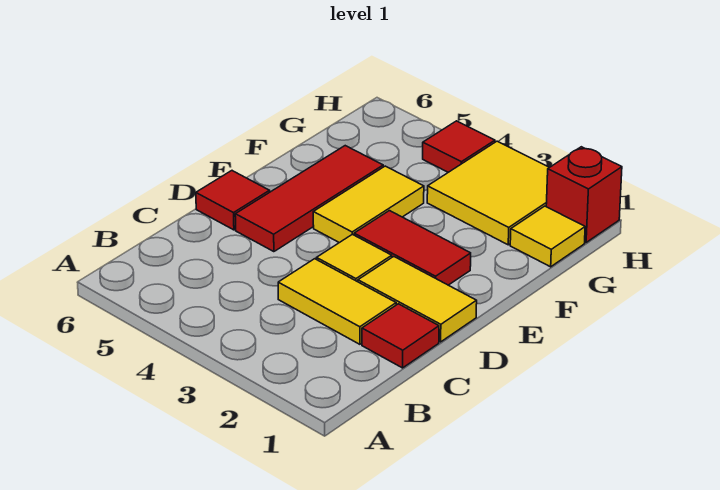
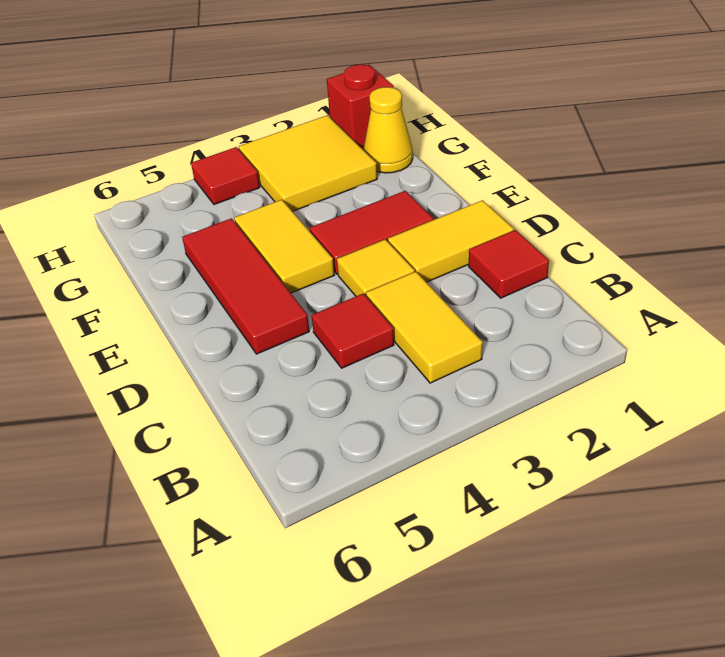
yellow 1x2 tile [278,259,396,344] -> yellow 1x2 tile turned to [366,272,483,383]
red 1x1 tile [196,171,270,230] -> red 1x1 tile moved to [312,293,394,368]
yellow 1x1 tile [510,206,585,267] -> yellow 1x1 cone [364,87,413,173]

